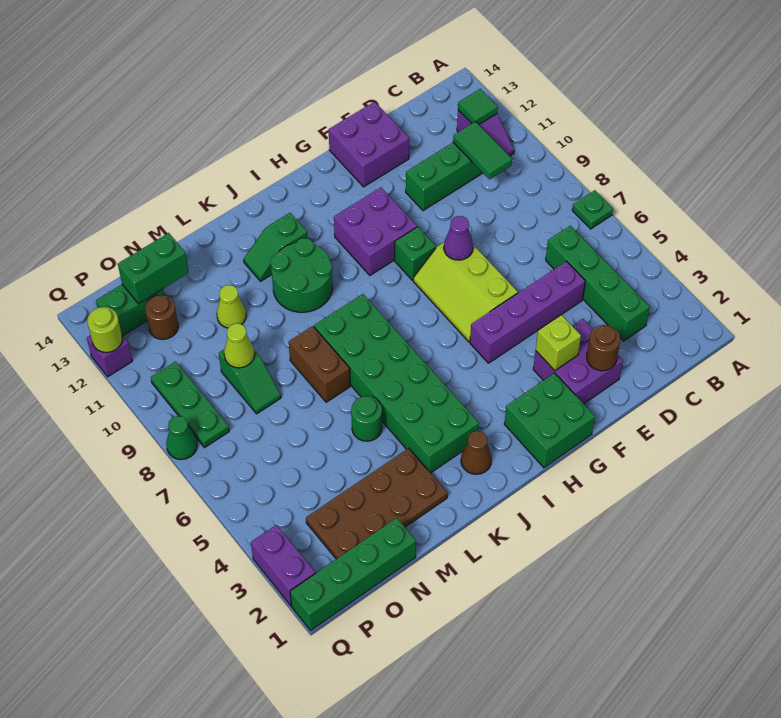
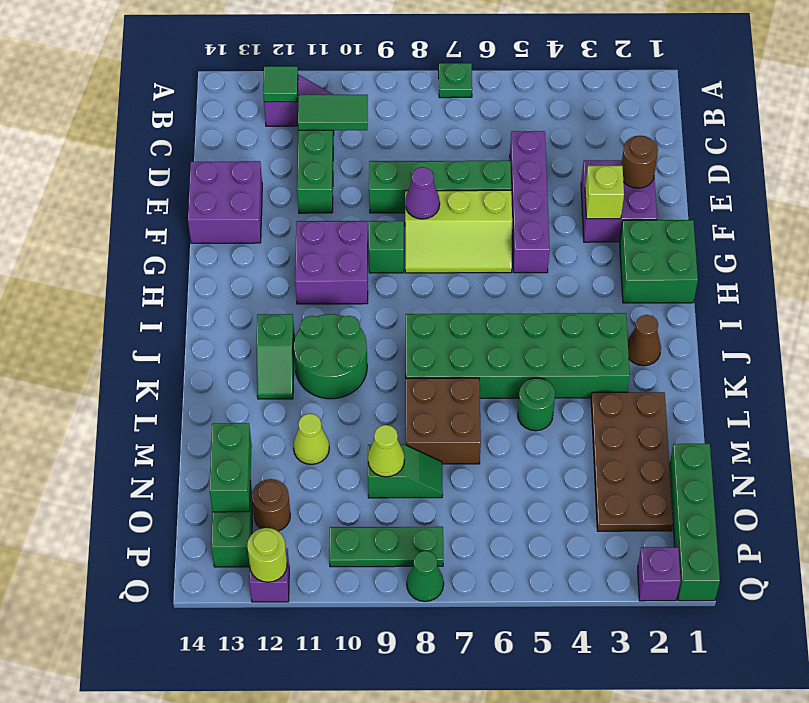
green 1x4 brick [546,226,650,341] -> green 1x4 brick moved to [369,161,511,213]
brown 1x2 brick [289,326,350,402] -> brown 2x2 brick [406,378,481,464]
purple 1x2 brick [251,525,315,606] -> purple 1x1 brick [638,547,681,601]

